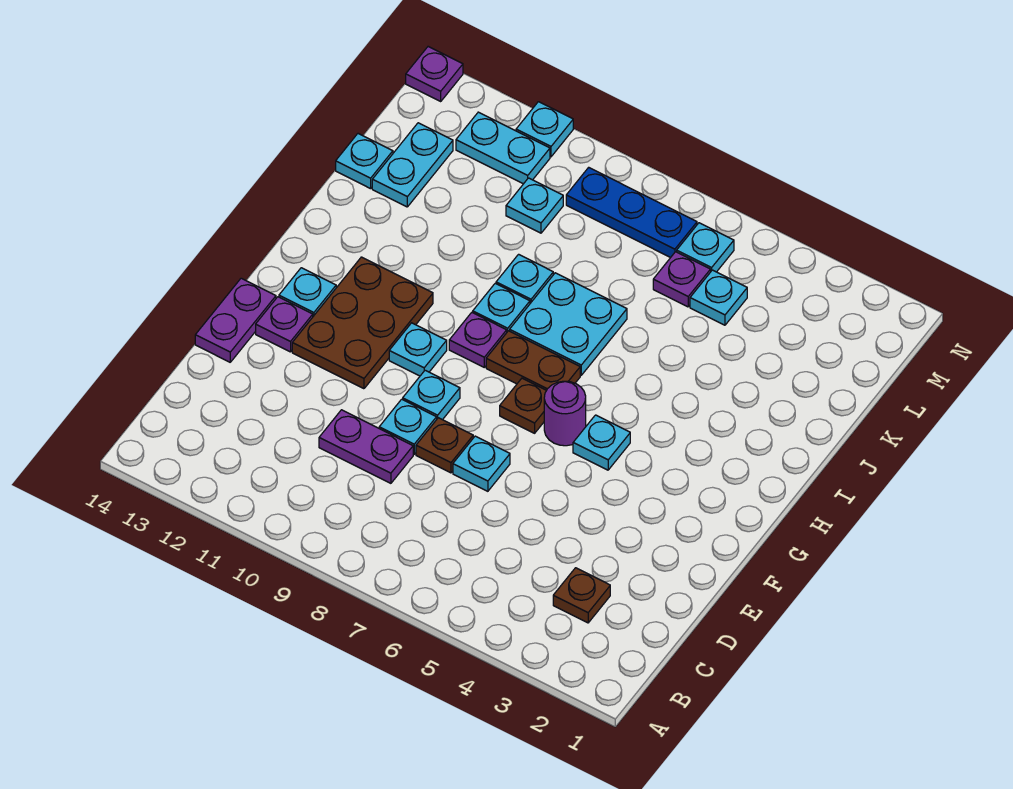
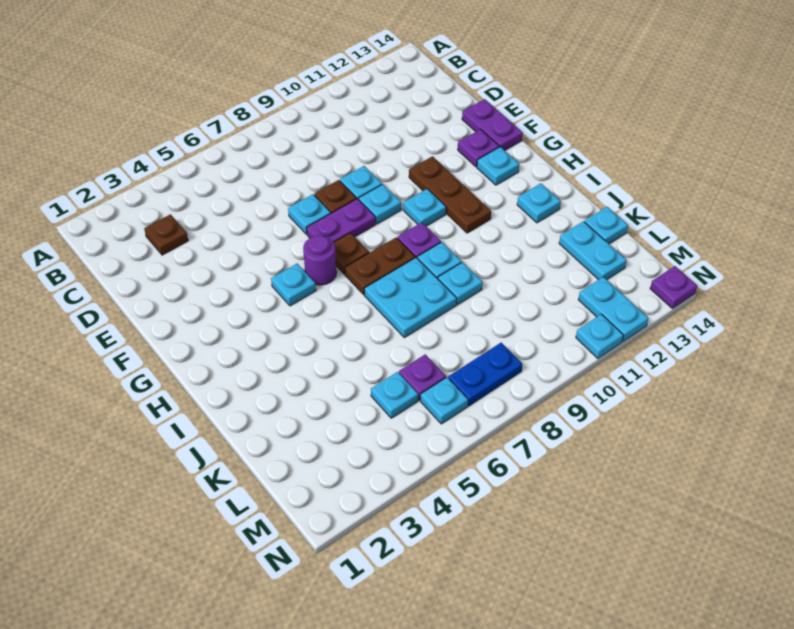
purple 1x2 plate [319,410,413,483] -> purple 1x2 plate moved to [307,199,376,242]
brown 2x3 plate [292,257,433,389] -> brown 1x3 plate [409,156,491,233]
cyan 1x1 plate [506,178,563,233] -> cyan 1x1 plate moved to [517,183,561,223]
blue 1x3 plate [566,167,697,258] -> blue 1x2 plate [448,343,522,406]
cyan 1x2 plate [456,112,550,184] -> cyan 1x2 plate turned to [578,277,648,342]

